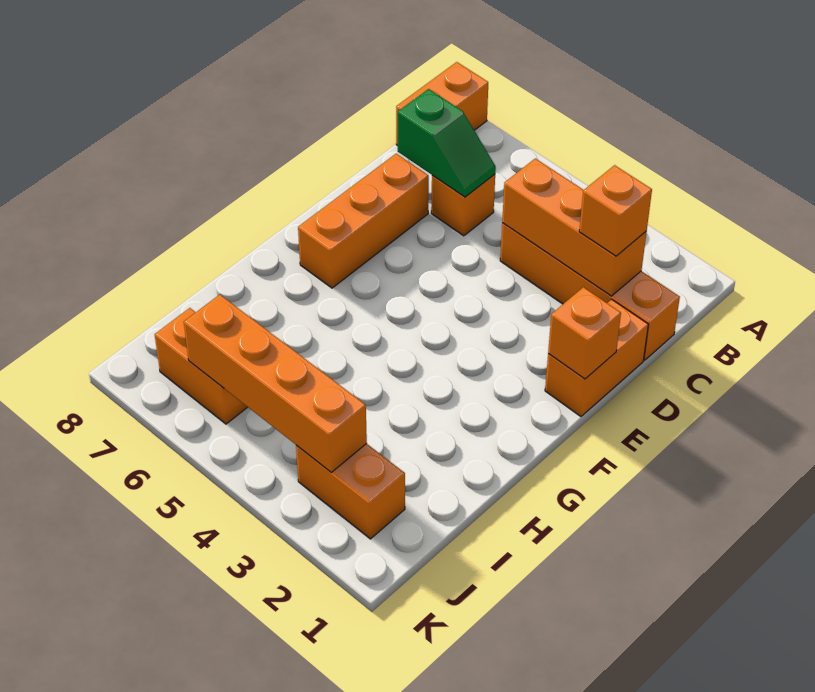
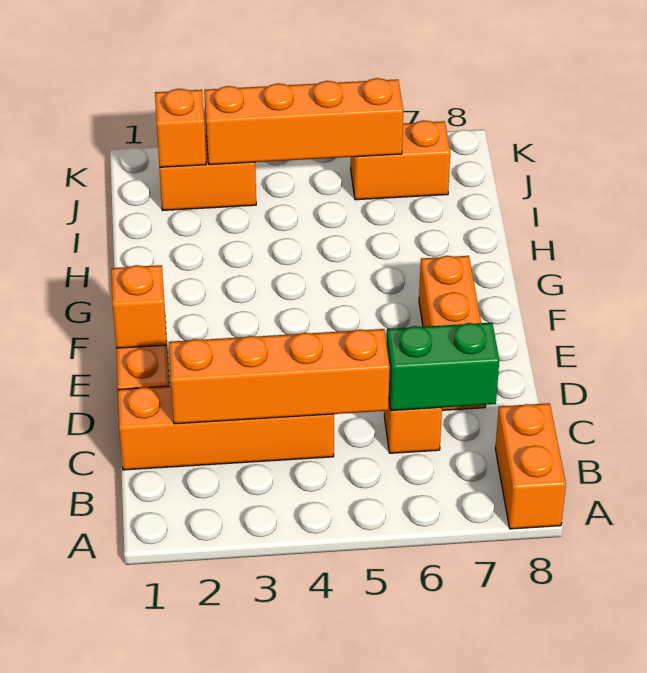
orange 1x3 brick [502,159,647,296] -> orange 1x4 brick [169,329,390,424]
orange 1x1 brick [579,165,652,256] -> orange 1x1 brick moved to [155,89,206,167]
green 1x2 slope [398,89,496,197] -> green 1x2 brick [386,323,499,411]

